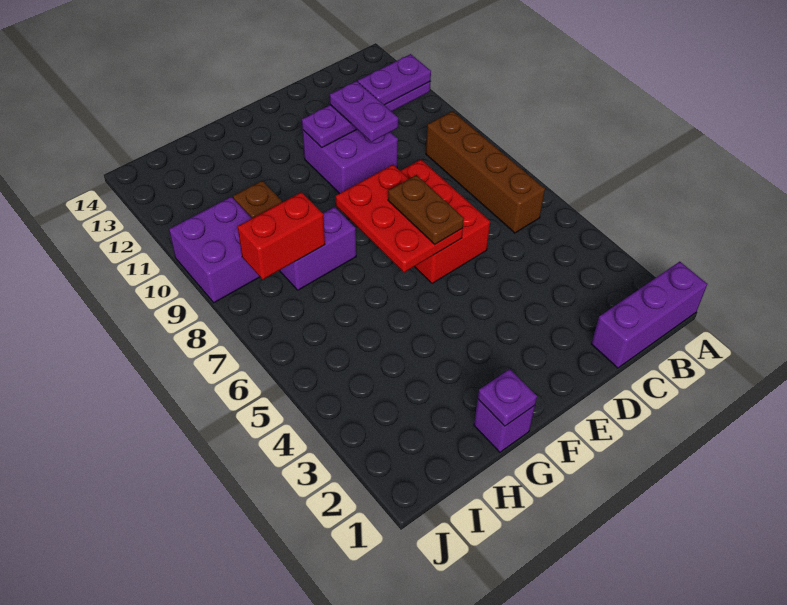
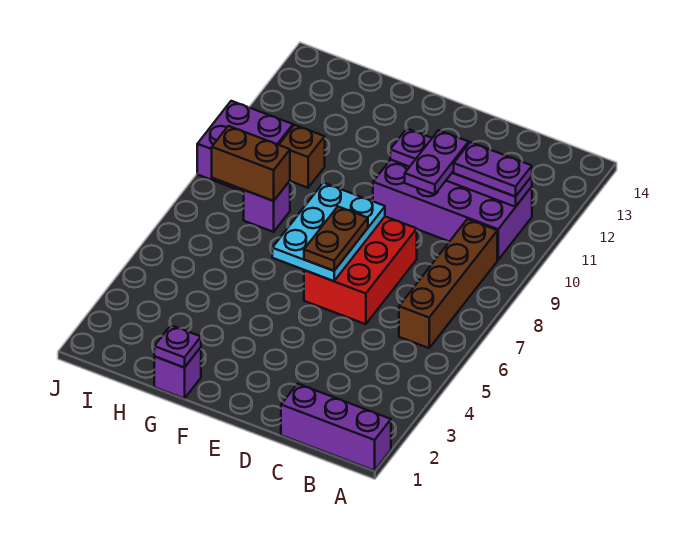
purple 2x2 brick [303,129,398,194] -> purple 2x4 brick [373,160,532,260]
red 2x3 plate [336,165,463,272] -> cyan 2x3 plate [272,183,385,281]
purple 1x2 brick [279,207,356,290] -> purple 1x1 brick [244,181,290,232]
red 1x2 brick [238,192,325,279] -> brown 1x2 brick [212,126,290,201]

